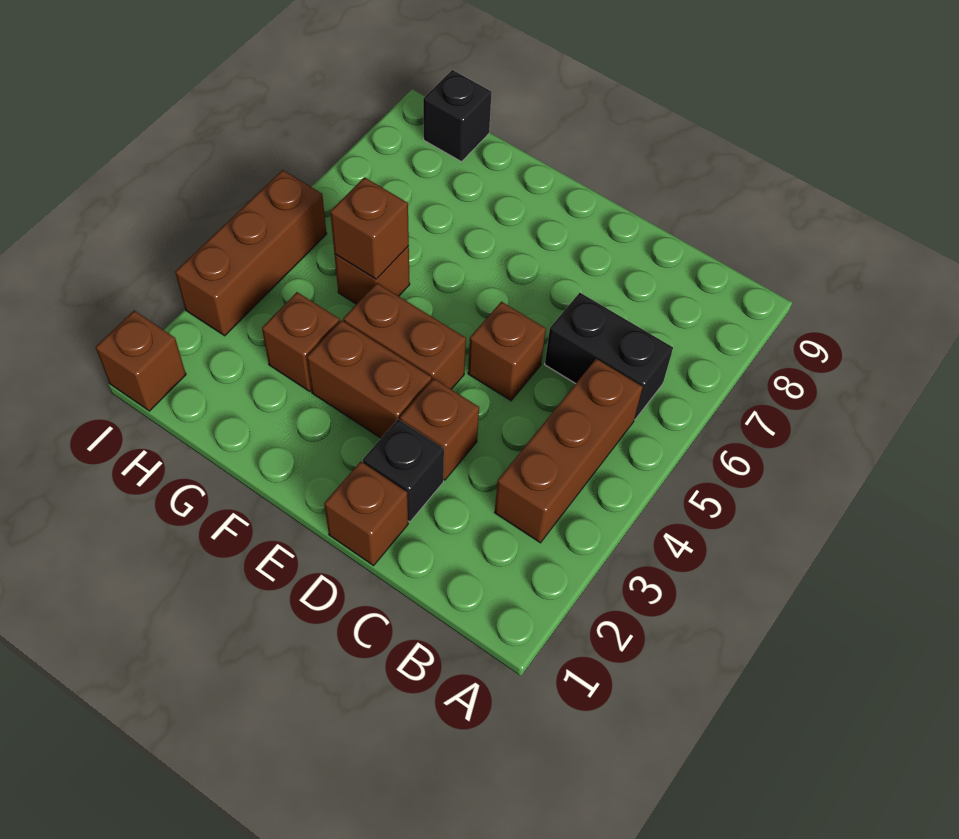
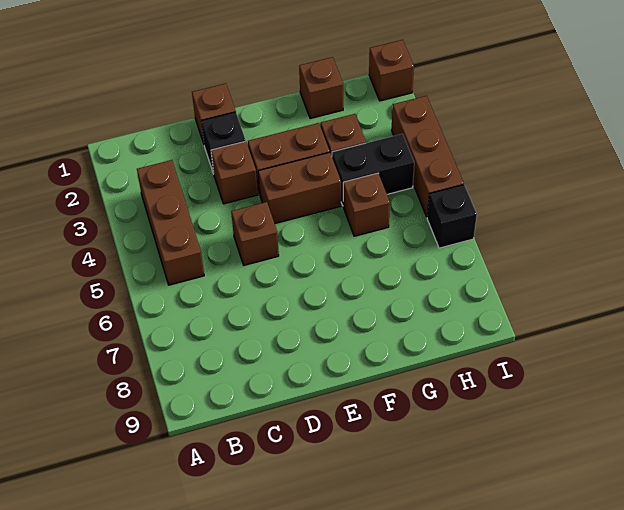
black 1x2 brick [545,293,673,420] -> black 1x2 brick moved to [332,134,414,205]
brown 1x1 brick [330,177,409,279] -> brown 1x1 brick moved to [299,57,343,119]
black 1x1 brick [423,70,492,162] -> black 1x1 brick moved to [427,185,477,248]

